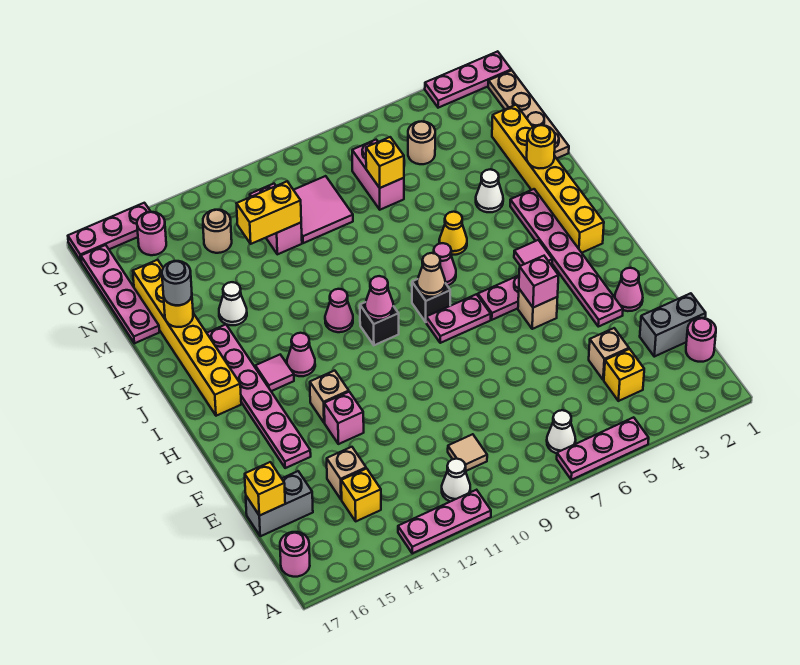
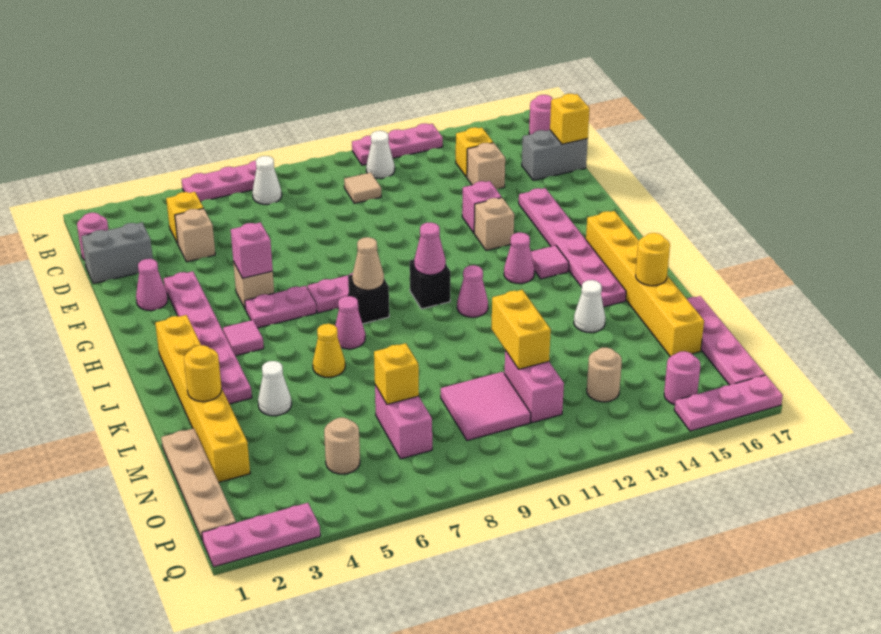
grey 1x1 round brick [162,261,192,305] -> none
yellow 1x2 brick [237,181,301,244] -> yellow 1x2 brick turned to [492,290,551,369]

